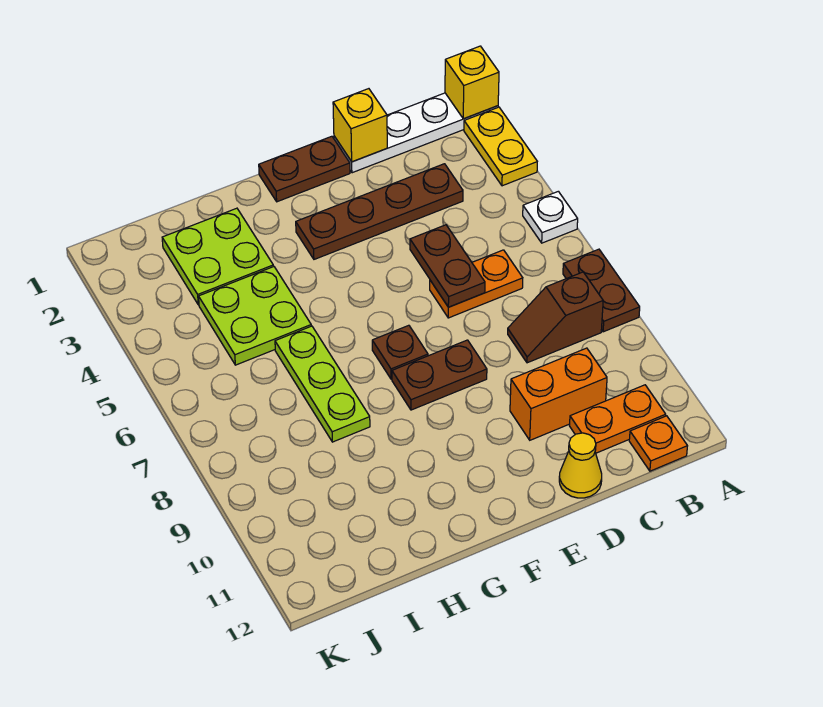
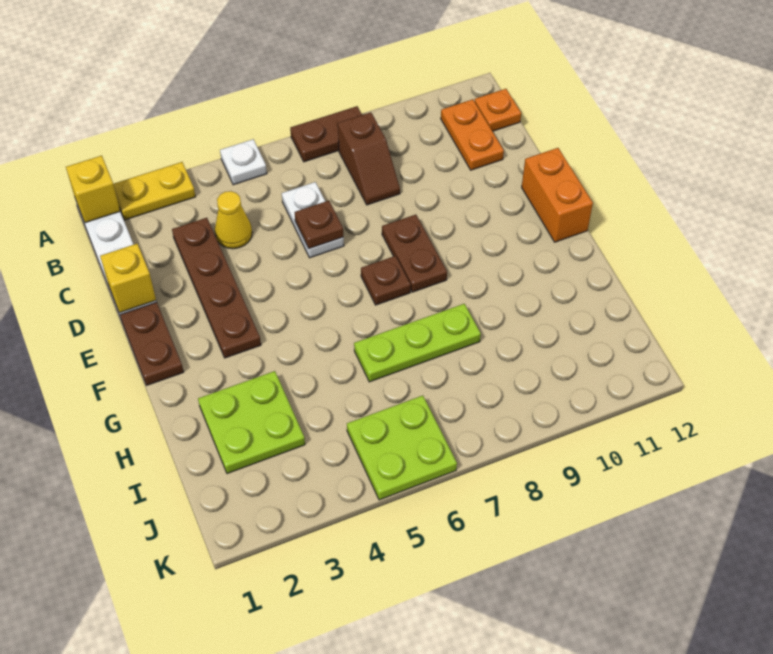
orange 1x2 plate [430,250,523,318] -> white 1x2 plate [282,182,344,258]
orange 1x2 brick [510,348,607,440] -> orange 1x2 brick moved to [522,148,593,242]
brown 1x2 plate [410,225,485,307] -> brown 1x1 plate [295,201,343,249]
yellow 1x1 cone [559,433,602,498] -> yellow 1x1 cone moved to [215,191,252,249]
lime 2x2 plate [199,267,311,365] -> lime 2x2 plate moved to [347,396,457,500]

